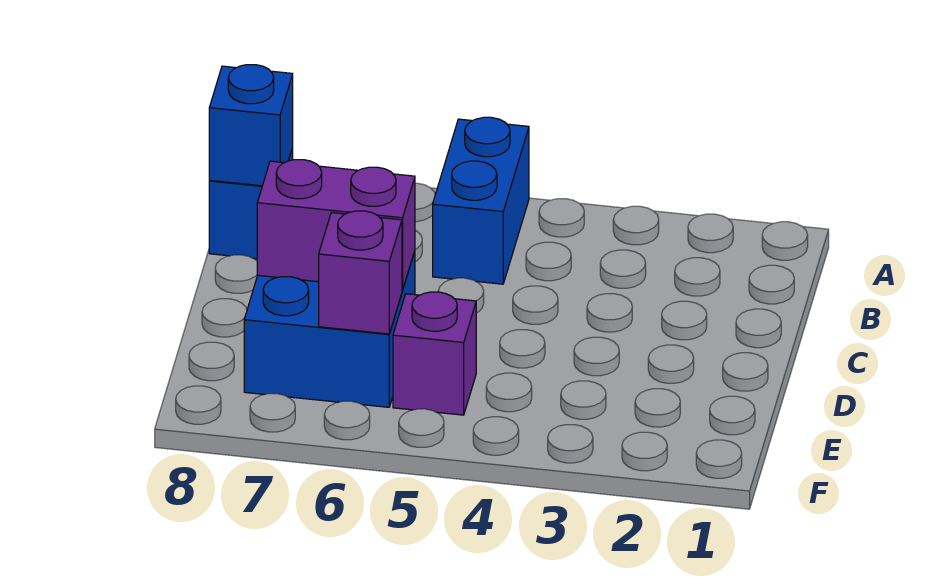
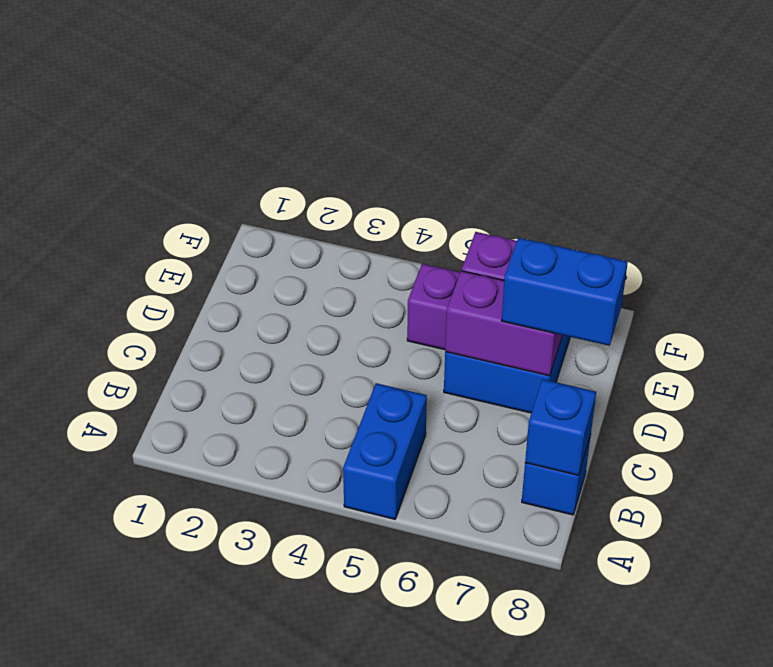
none -> blue 1x2 brick [501,238,628,346]

